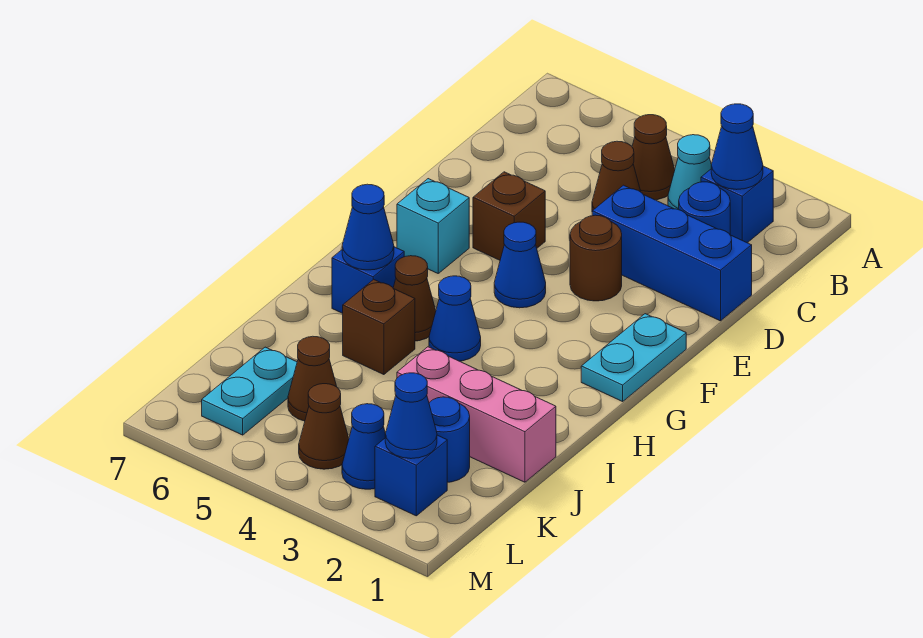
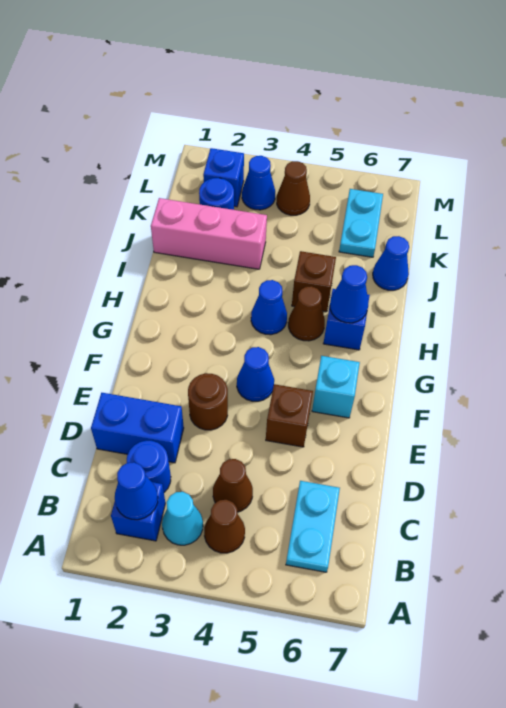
blue 1x3 brick [592,185,752,321] -> blue 1x2 brick [91,393,184,463]
cyan 1x2 plate [581,314,686,401] -> cyan 1x2 plate moved to [286,481,340,572]
brown 1x1 cone [288,336,337,421] -> none
blue 1x1 cone [385,373,437,459] -> blue 1x1 cone moved to [373,236,409,290]

